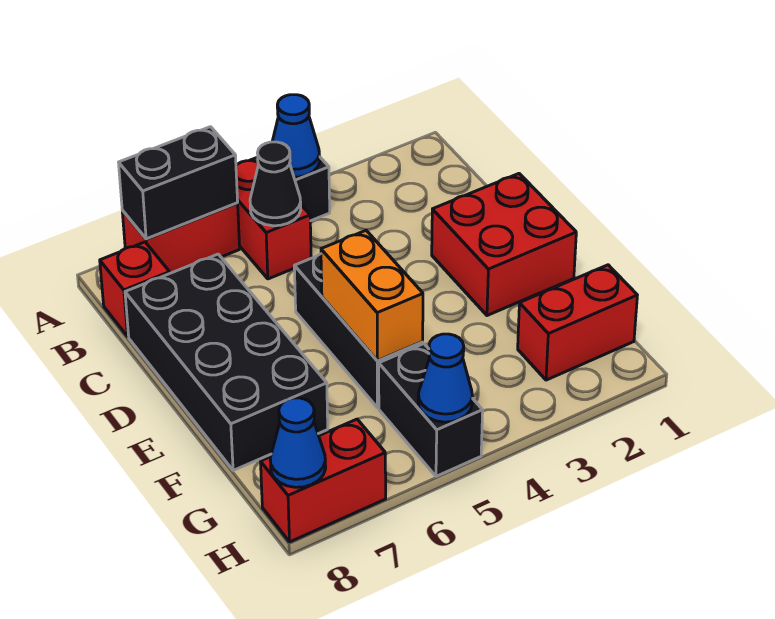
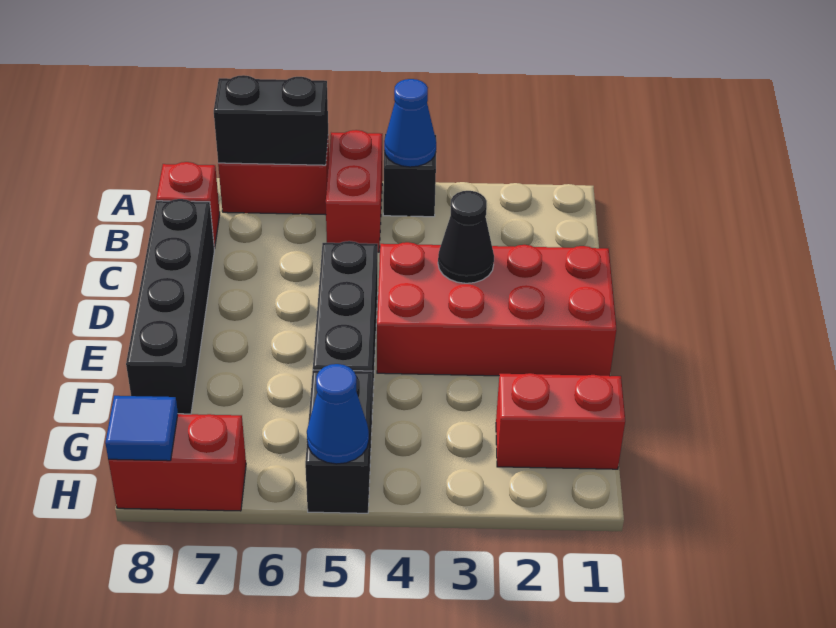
black 1x1 cone [250,142,301,226] -> black 1x1 cone moved to [438,191,494,283]
black 2x4 brick [125,254,328,470] -> black 1x4 brick [126,199,214,414]
red 2x2 brick [432,174,576,316] -> red 2x4 brick [377,242,616,376]
orange 1x2 brick [321,231,423,361] -> none
blue 1x1 cone [270,398,326,487] -> blue 1x1 tile [105,396,178,461]

